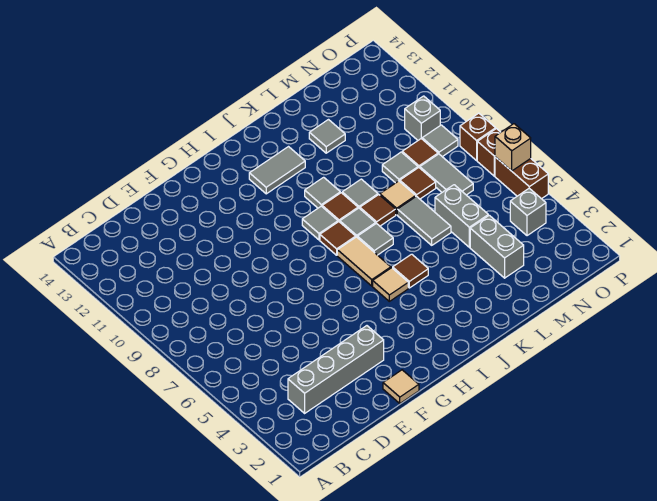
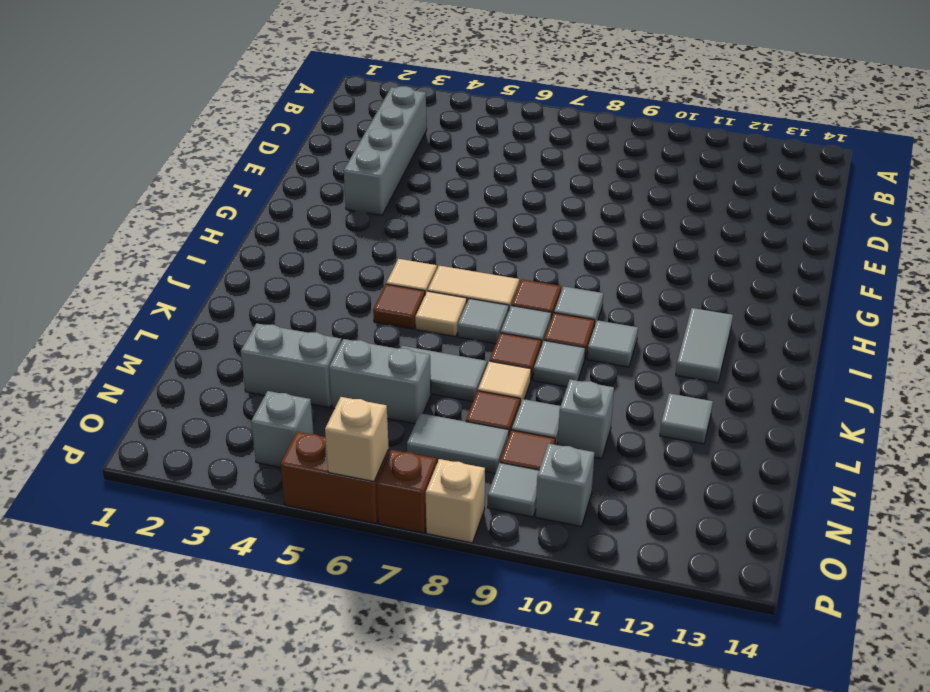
tan 1x1 tile [383,370,419,403] -> tan 1x1 tile moved to [415,291,467,337]
none -> grey 1x1 brick [558,380,614,459]
brown 1x1 brick [460,113,496,160] -> tan 1x1 brick [426,459,485,543]

